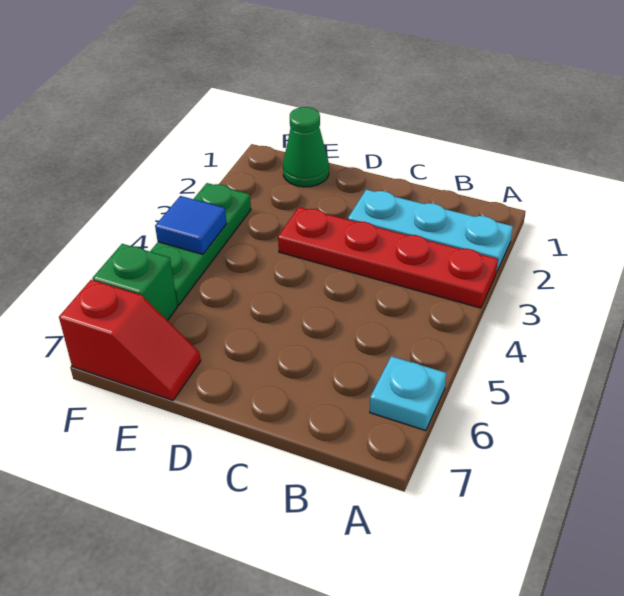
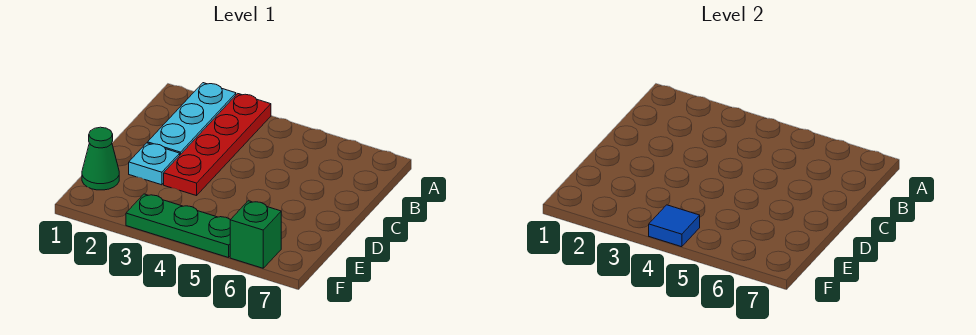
cyan 1x1 plate [370,356,446,431] -> cyan 1x1 plate moved to [129,143,180,185]
red 1x2 slope [59,280,201,400] -> none

